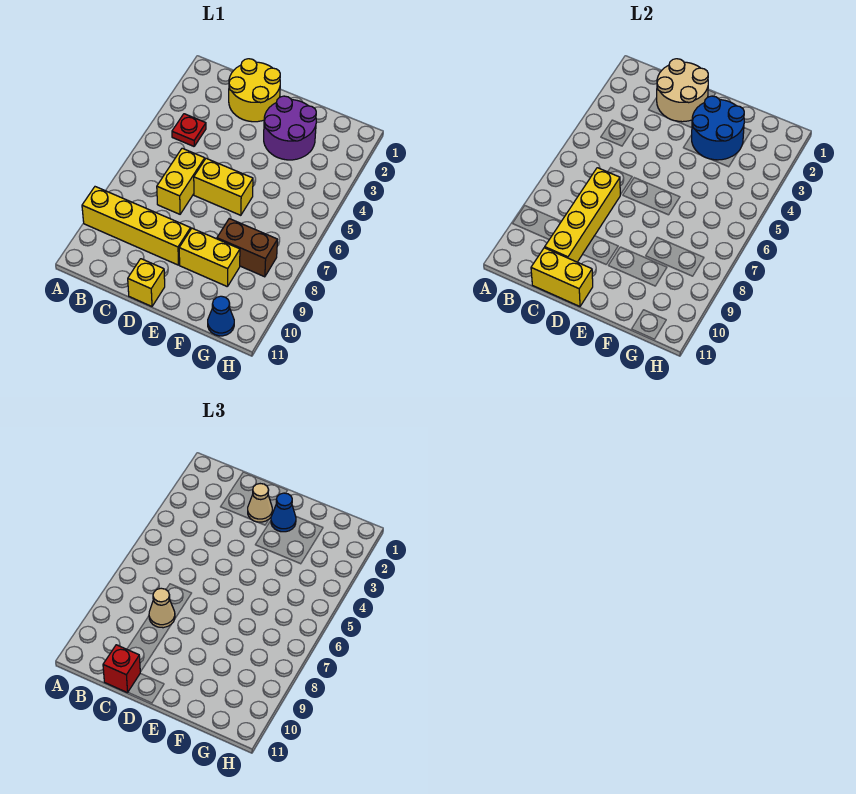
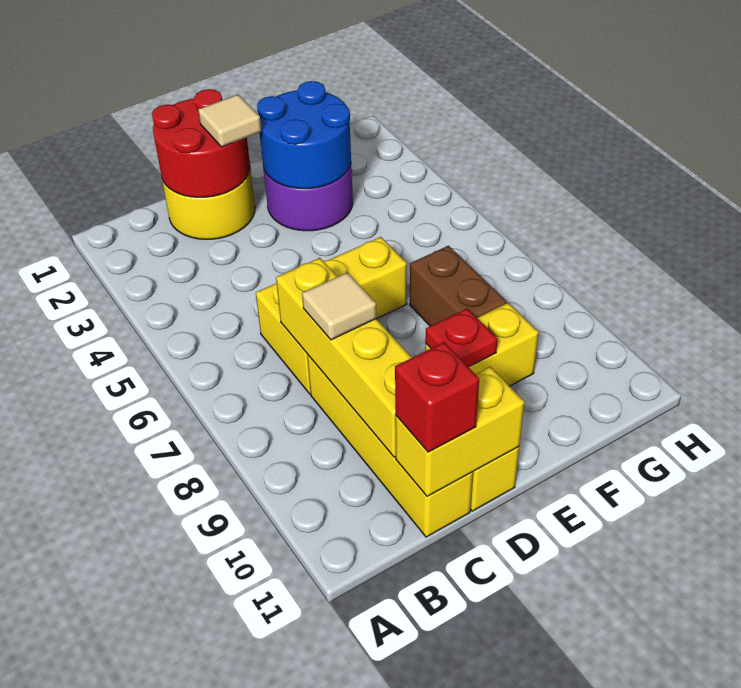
yellow 1x4 brick [82,187,191,265] -> yellow 1x4 brick turned to [307,354,473,537]
red 1x1 plate [172,114,206,146] -> red 1x1 plate moved to [425,309,497,367]
tan 2x2 round brick [657,59,708,122] -> red 2x2 round brick [152,89,250,197]
tan 1x1 cone [149,588,175,628] -> tan 1x1 tile [302,272,376,340]
tan 1x1 cone [248,484,272,522] -> tan 1x1 tile [198,95,261,147]
blue 1x1 cone [271,493,296,532] -> none
brown 1x2 brick [217,219,277,277] -> brown 1x2 brick turned to [410,246,507,326]
blue 1x1 cone [208,296,234,336] -> none

